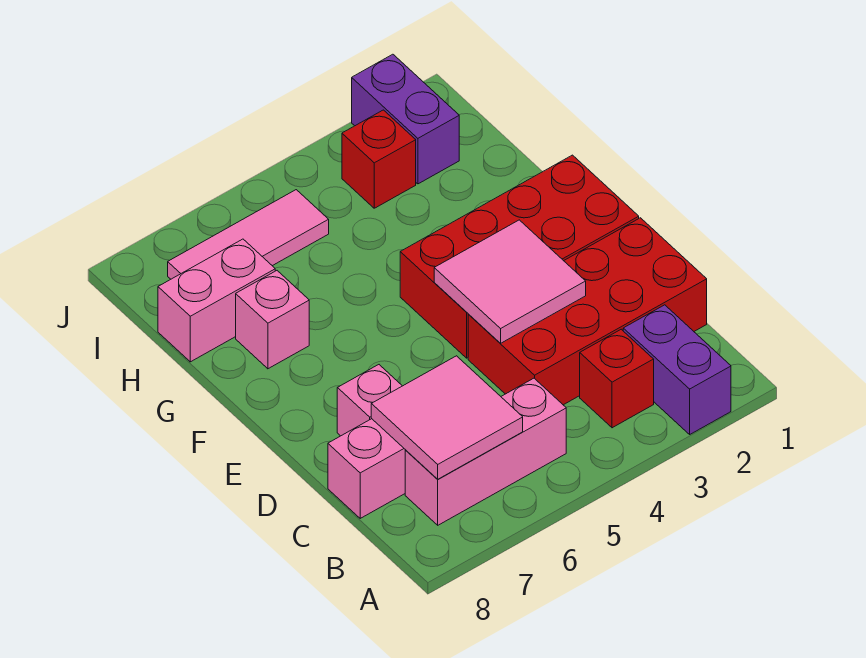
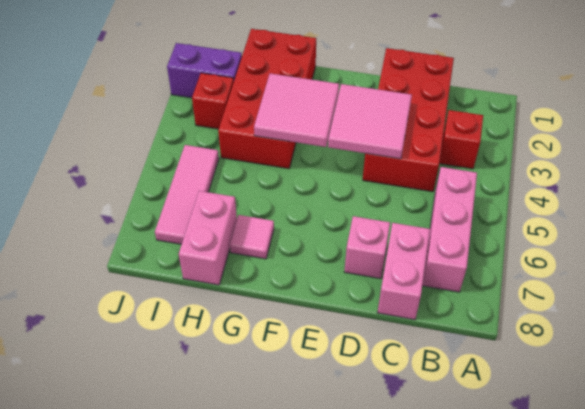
purple 1x2 brick [623,305,731,434] -> none
pink 2x2 tile [371,356,523,479] -> pink 2x2 tile moved to [254,73,339,147]
red 2x4 brick [400,155,639,358] -> red 2x4 brick moved to [218,29,316,169]
pink 1x1 brick [236,271,309,369] -> pink 1x1 tile [230,215,274,259]

